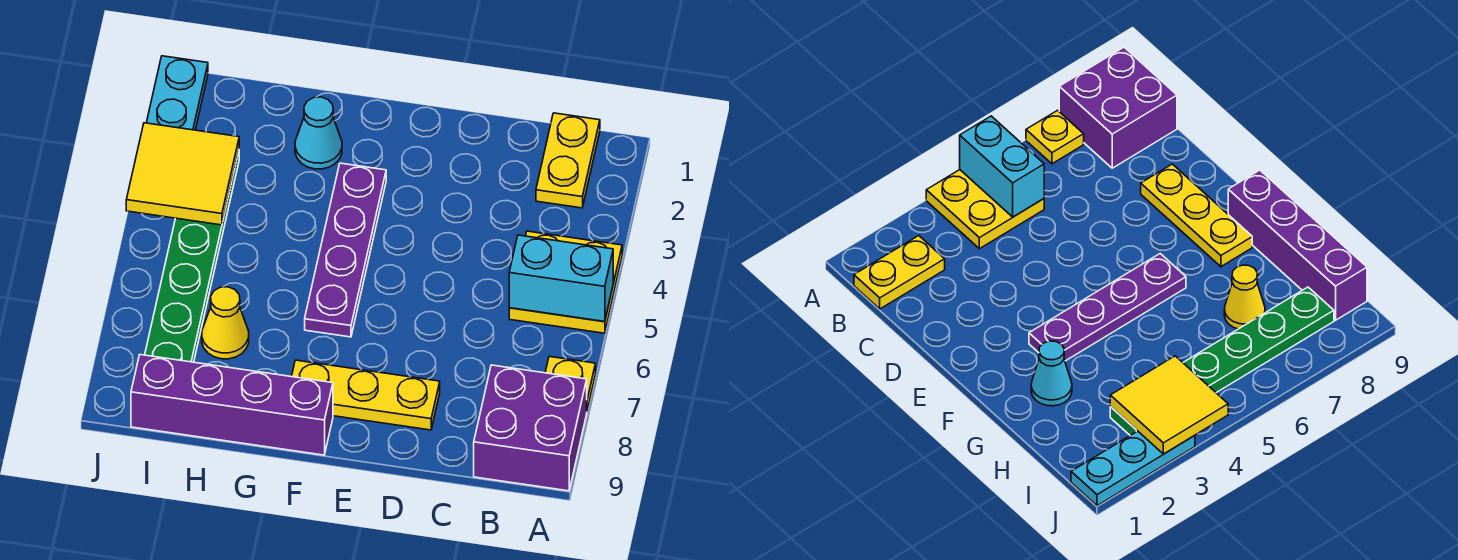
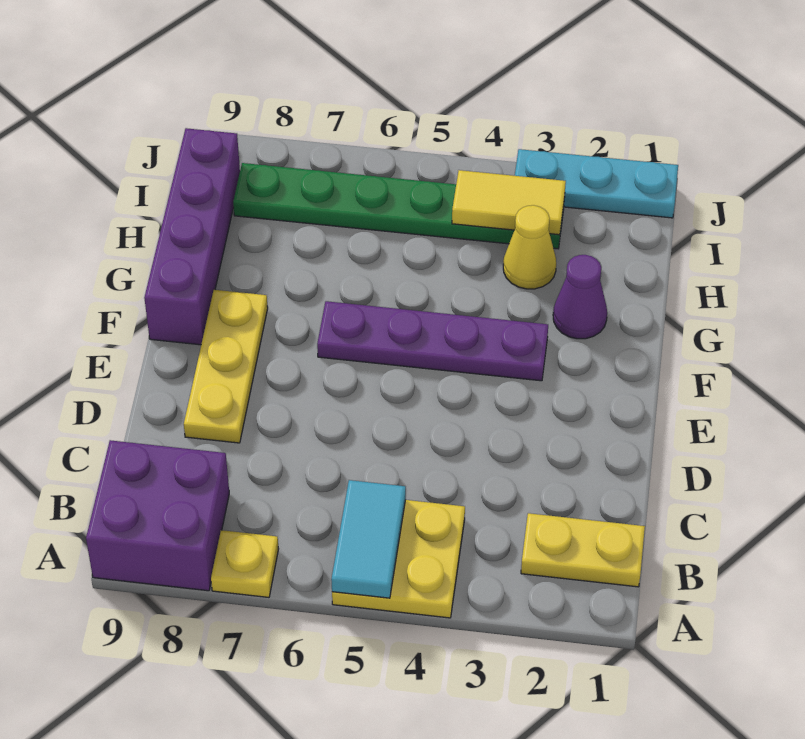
cyan 1x2 brick [509,235,613,322] -> cyan 1x2 tile [331,480,406,598]
cyan 1x1 cone [295,97,342,169] -> purple 1x1 cone [553,255,607,339]
yellow 1x1 cone [202,287,249,359] -> yellow 1x1 cone moved to [503,205,556,289]
yellow 2x2 tile [126,123,239,225] -> yellow 1x2 tile [452,170,566,235]

